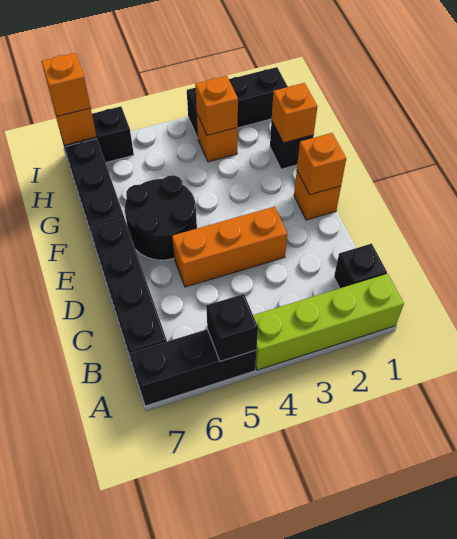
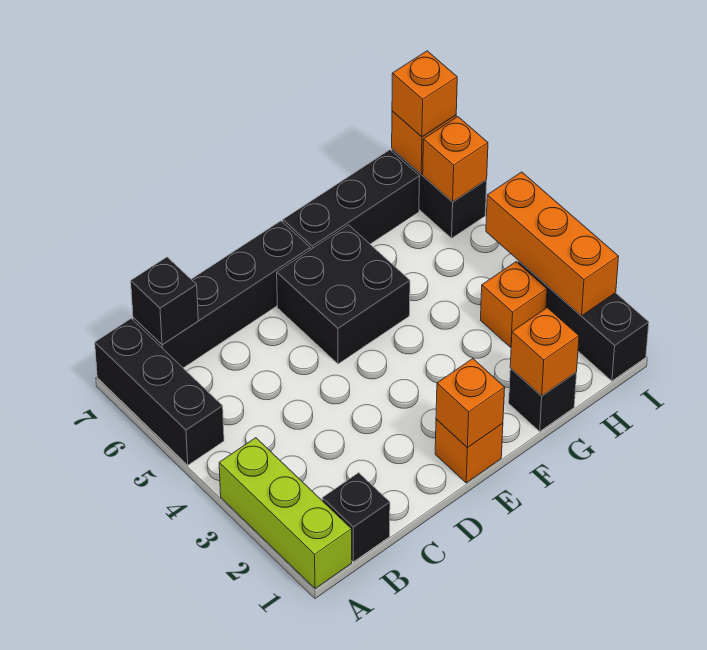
lime 1x4 brick [253,274,404,370] -> lime 1x3 brick [219,438,352,589]
black 1x1 brick [206,294,258,361] -> black 1x1 brick moved to [131,257,198,345]
orange 1x3 brick [172,207,288,287] -> orange 1x3 brick moved to [486,172,619,316]
black 2x2 round brick [125,175,197,260] -> black 2x2 brick [277,225,410,364]
orange 1x1 brick [195,76,238,135] -> orange 1x1 brick moved to [423,117,488,202]

